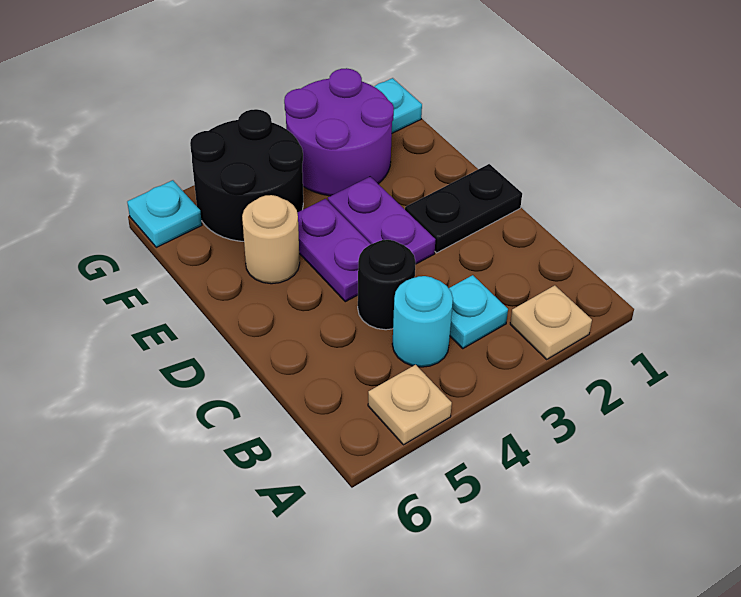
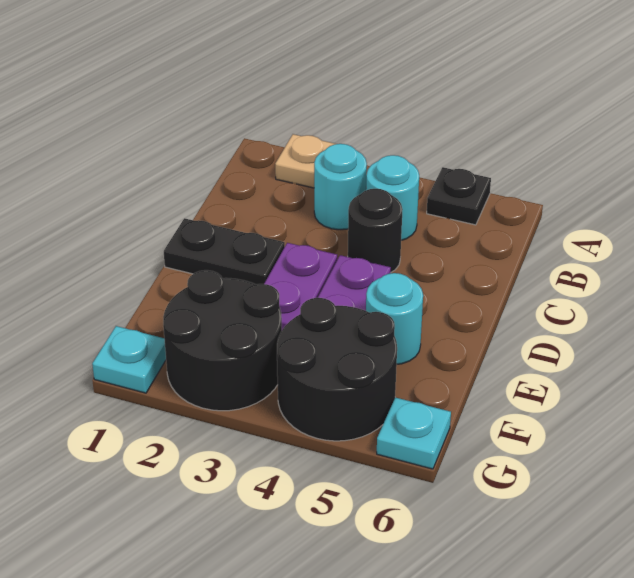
tan 1x1 plate [368,365,452,445] -> black 1x1 plate [427,167,491,225]
cyan 1x1 plate [449,275,508,348] -> cyan 1x1 round brick [314,144,367,230]
tan 1x1 round brick [242,195,300,284] -> cyan 1x1 round brick [366,273,423,364]
purple 2x2 round brick [284,68,394,196] -> black 2x2 round brick [163,270,282,411]

